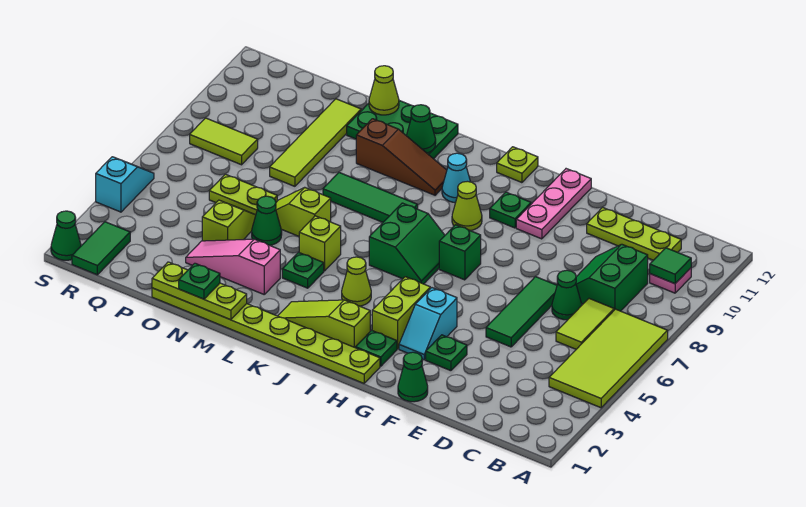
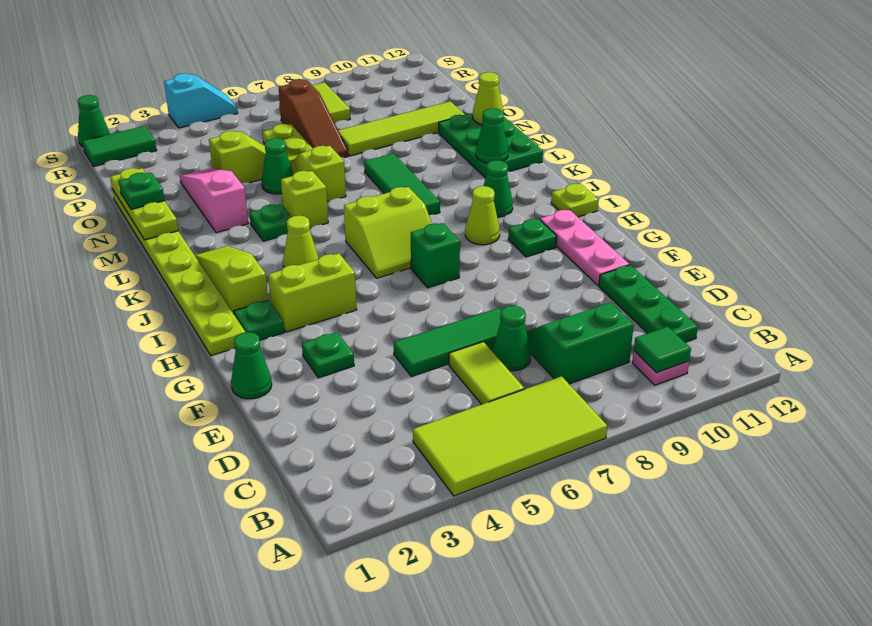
lime 1x2 tile [556,299,614,349] -> lime 1x2 tile turned to [449,342,524,405]
lime 1x3 plate [587,207,681,260] -> green 1x3 plate [599,265,698,342]
cyan 1x2 slope [399,288,457,360] -> none
pink 1x3 plate [516,169,591,239] -> pink 1x3 plate turned to [540,209,629,286]
green 2x2 slope [369,203,445,284] -> lime 2x2 slope [344,187,432,278]
cyan 1x1 cone [442,153,470,203] -> green 1x1 cone [484,160,513,217]
brown 1x3 slope [356,119,447,195] -> brown 1x3 slope moved to [279,79,348,158]

